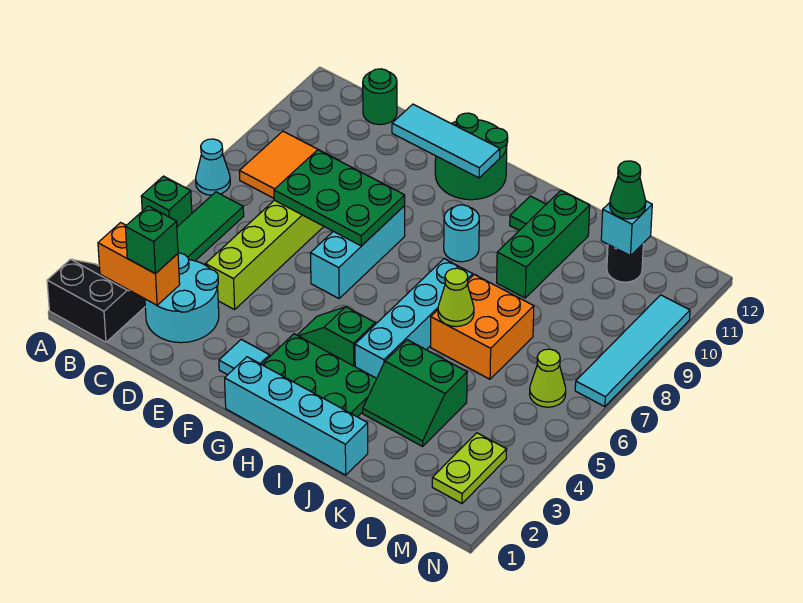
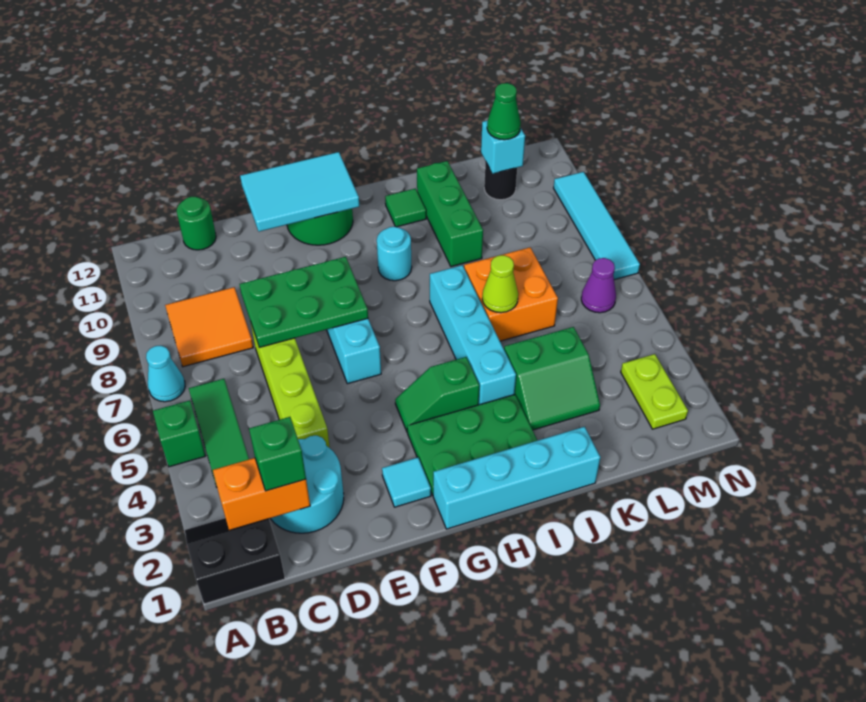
cyan 1x3 tile [392,104,500,178] -> cyan 2x3 tile [240,152,359,232]
lime 1x1 cone [530,349,566,407] -> purple 1x1 cone [581,258,616,313]

